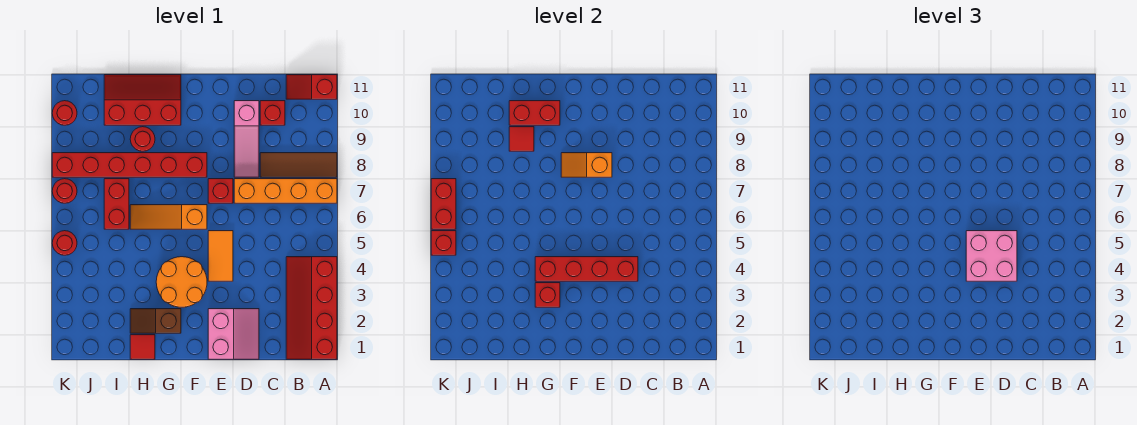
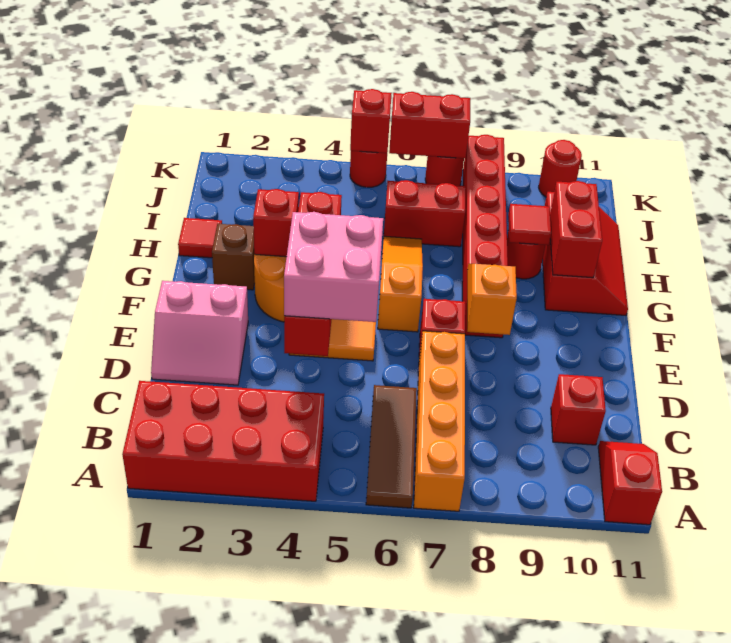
red 2x4 slope [286,257,337,359] -> red 2x4 brick [122,381,324,501]
brown 1x3 tile [260,153,337,177] -> brown 1x3 tile moved to [366,385,417,508]
pink 1x3 slope [234,101,259,177] -> none

